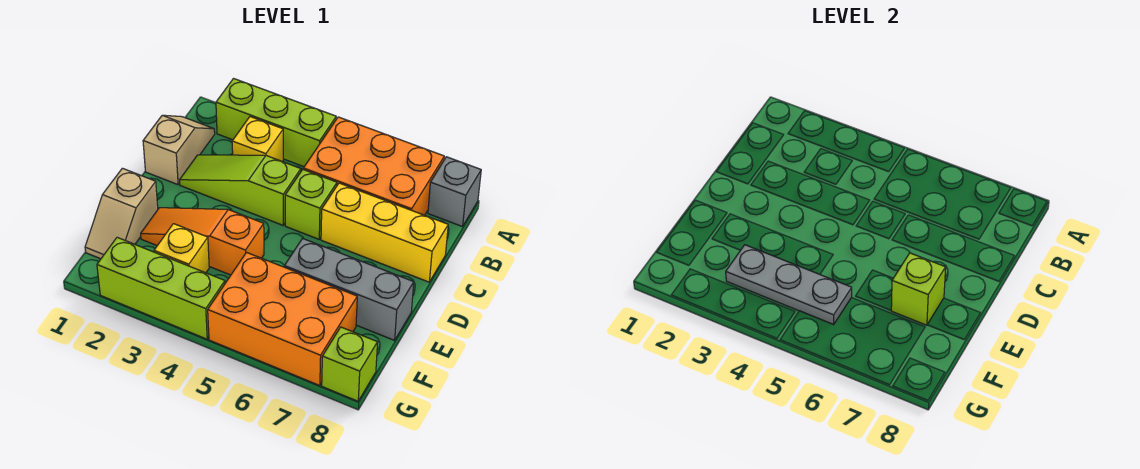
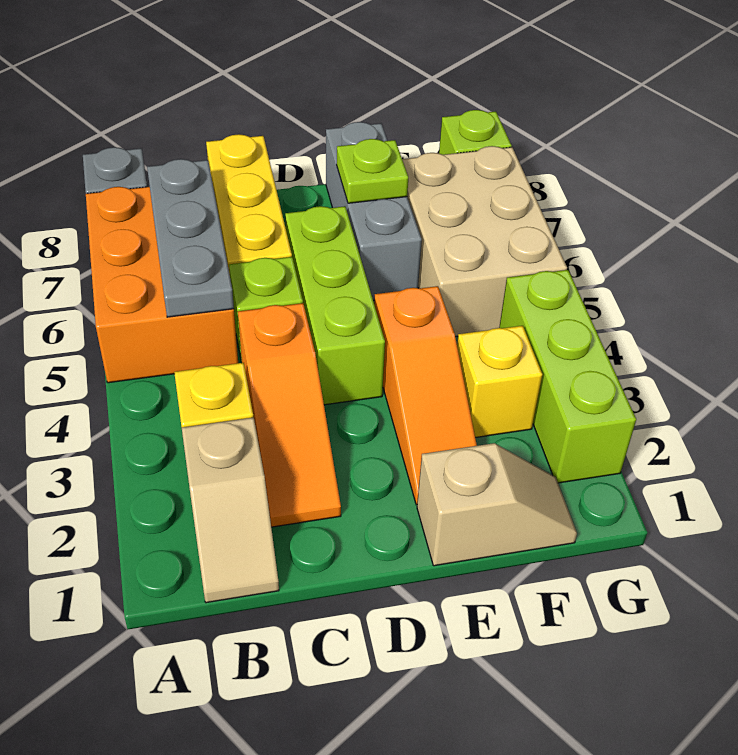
lime 1x3 brick [216,79,336,167] -> lime 1x3 brick moved to [285,206,385,405]
tan 1x2 slope [143,115,215,185] -> tan 1x2 slope turned to [182,418,279,603]
lime 1x3 slope [180,155,301,225] -> orange 1x3 slope [238,303,341,527]
lime 1x1 brick [891,253,946,325] -> lime 1x1 plate [337,139,408,203]
grey 1x3 plate [726,245,852,324] -> grey 1x3 plate moved to [147,159,234,317]
orange 2x3 brick [208,252,357,386] -> tan 2x3 brick [402,146,567,337]

